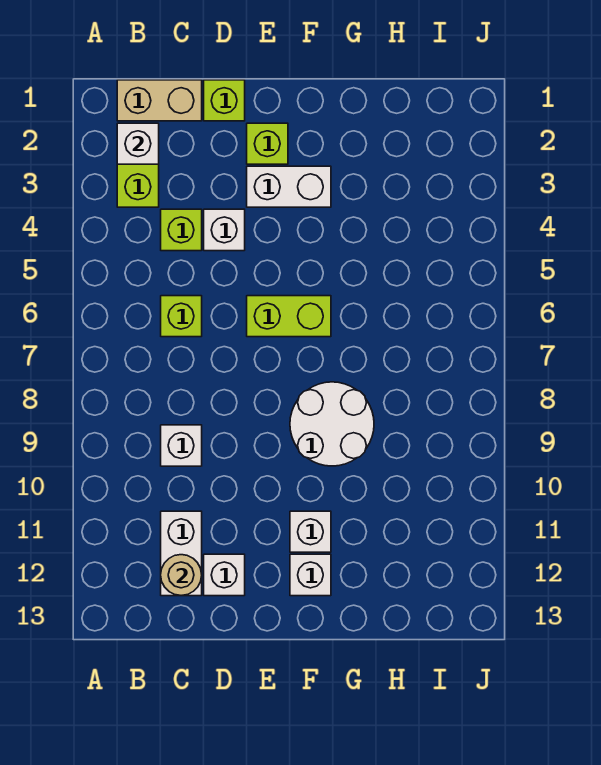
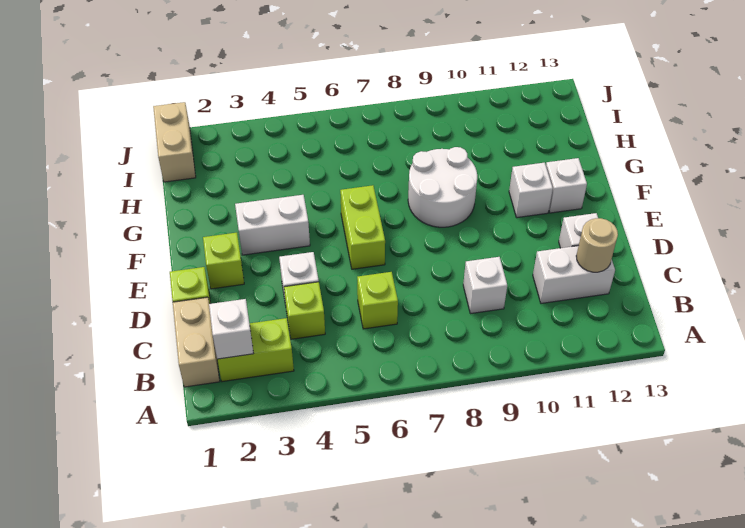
white 1x2 brick [247,166,331,207] -> white 1x2 brick turned to [235,195,310,255]
none -> tan 1x2 brick [153,102,196,182]

